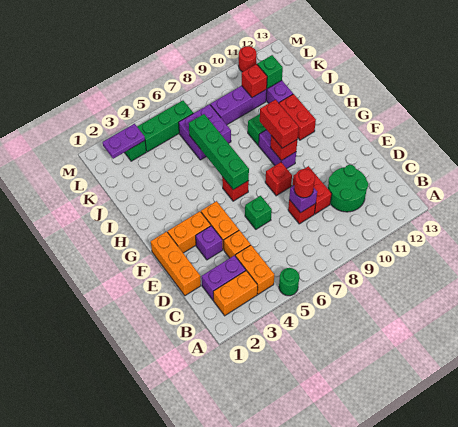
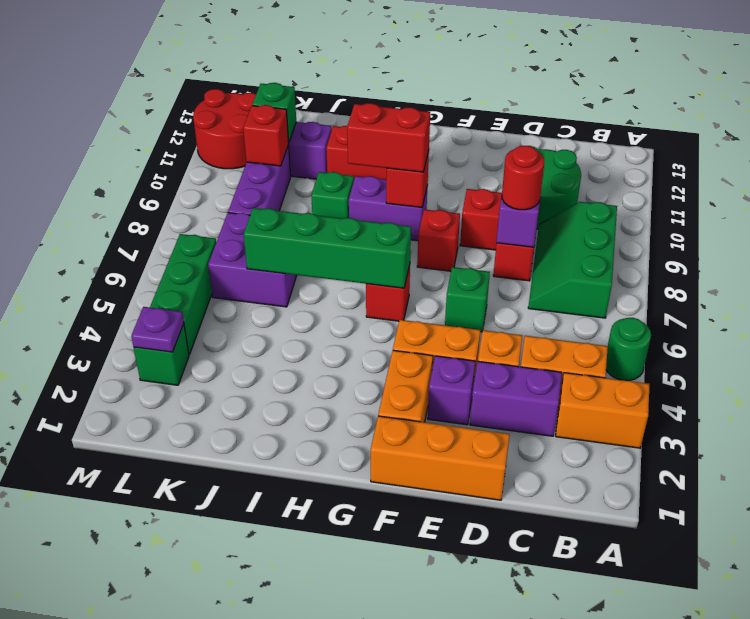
orange 1x2 brick [213,271,258,316] -> orange 1x2 brick turned to [556,373,650,448]
none -> green 2x3 slope [528,202,617,318]
purple 1x2 brick [202,255,246,300] -> purple 1x2 brick turned to [470,361,562,436]
purple 1x2 plate [103,124,145,159] -> purple 1x1 plate [131,307,184,352]
red 1x1 round brick [239,46,257,72] -> red 2x2 round brick [193,89,256,169]

